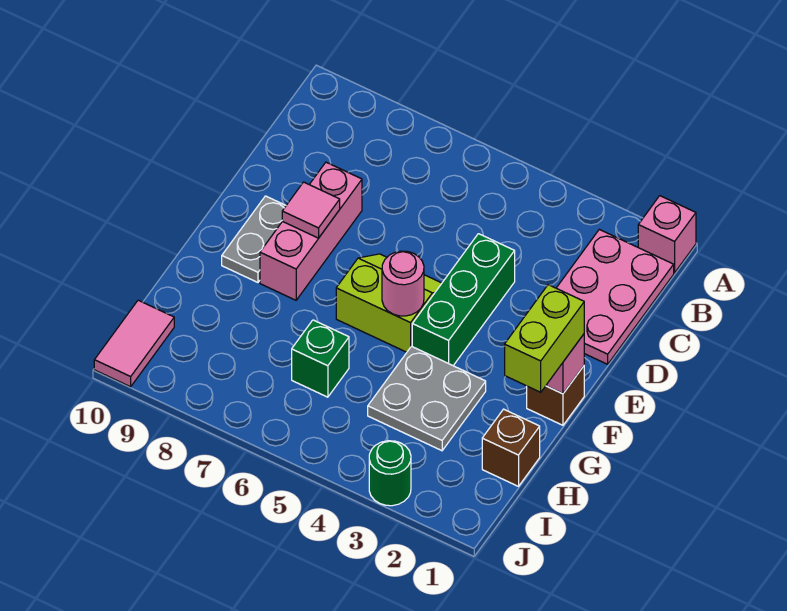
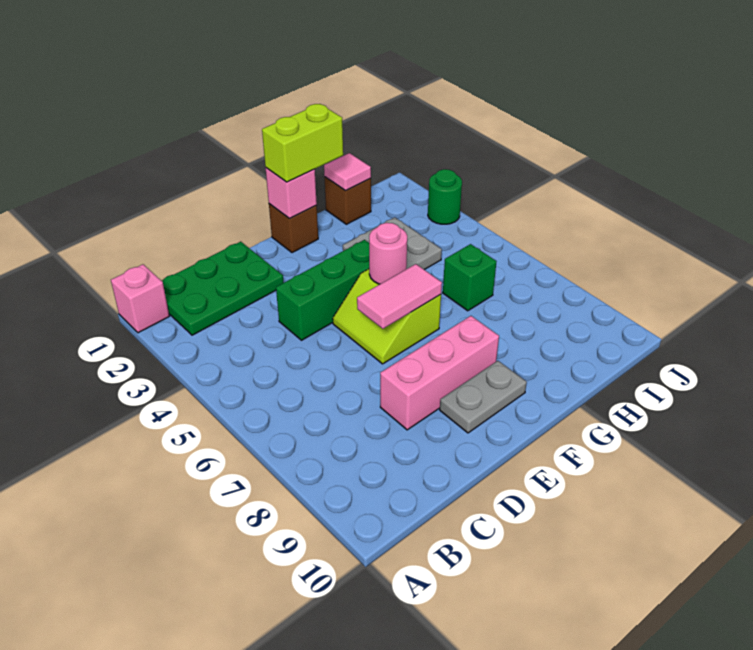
pink 2x3 plate [557,229,674,364] -> green 2x3 plate [162,242,284,335]
pink 1x1 tile [282,182,340,238] -> pink 1x1 tile moved to [324,153,371,191]
pink 1x2 tile [94,300,174,387] -> pink 1x2 tile moved to [357,264,442,329]

